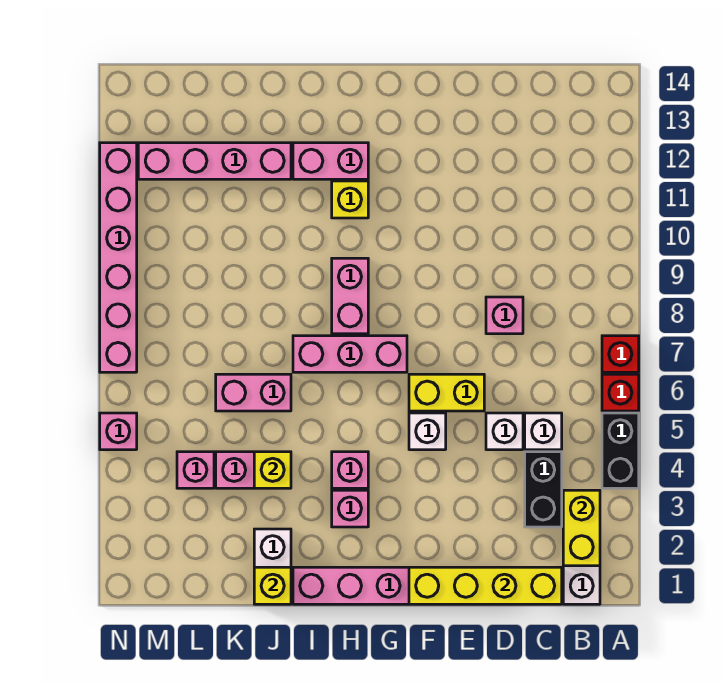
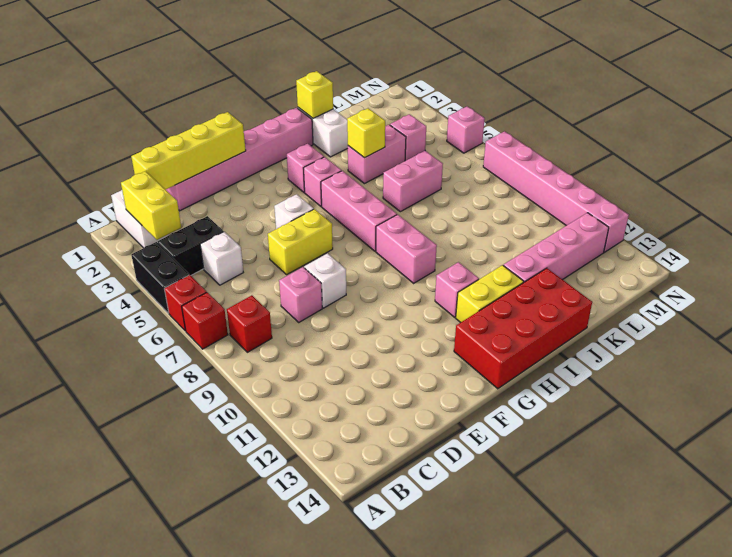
none -> red 1x1 brick [227,295,272,352]
black 1x2 brick [525,452,562,527] -> black 1x2 brick turned to [158,216,224,275]
white 1x1 brick [486,413,523,450] -> white 1x1 brick moved to [304,253,346,308]
pink 1x3 brick [293,336,407,372] -> pink 1x3 brick turned to [321,171,397,251]
none -> red 2x4 brick [454,268,592,389]
yellow 1x1 brick [332,181,368,218] -> pink 1x1 brick [435,262,479,317]
pink 1x2 brick [293,143,368,179] -> yellow 1x2 brick [456,265,524,323]

